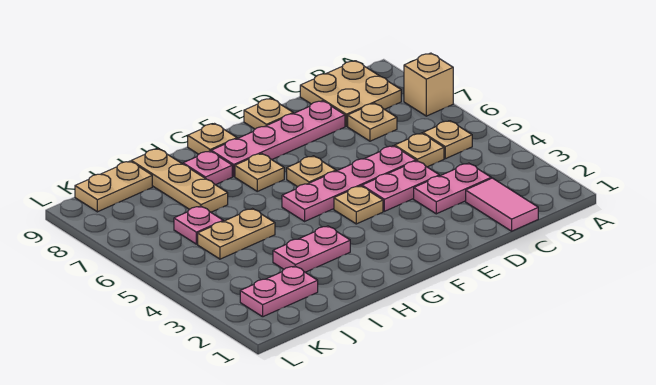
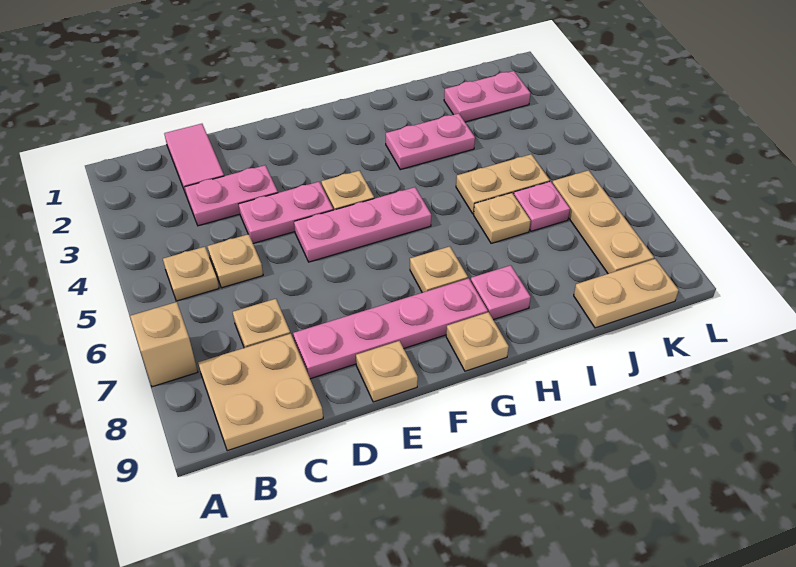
pink 1x4 plate [282,146,416,221] -> pink 1x3 plate [294,187,431,262]
tan 1x1 plate [287,156,336,187] -> tan 1x1 plate moved to [474,193,531,243]
tan 1x3 plate [131,149,228,212] -> tan 1x3 plate moved to [552,170,654,274]

